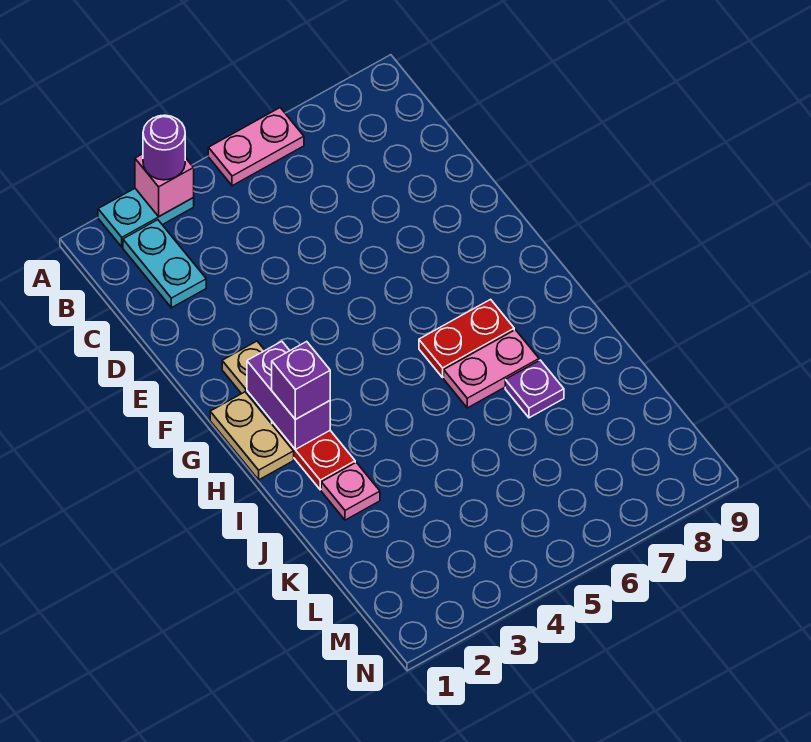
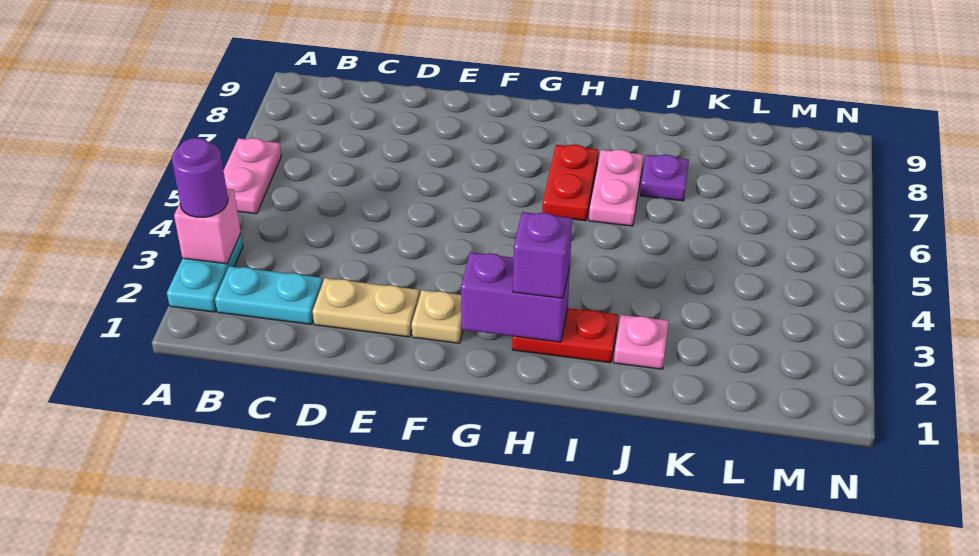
tan 1x2 plate [210,392,294,480] -> tan 1x2 plate moved to [313,278,420,337]

